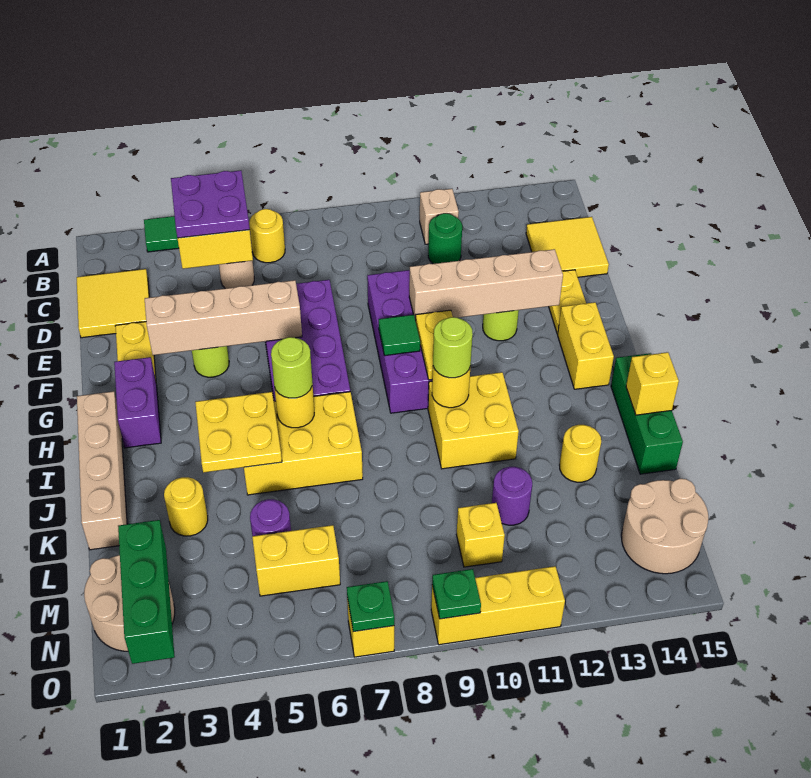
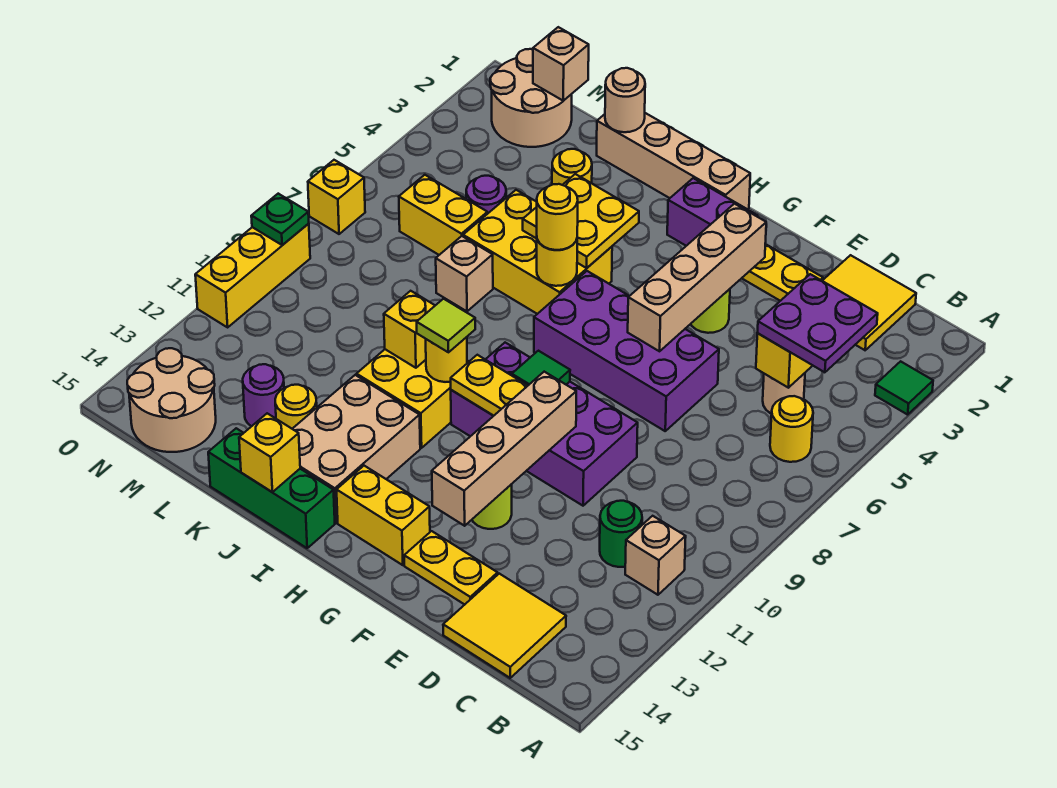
yellow 2x3 brick [244,392,363,495] -> yellow 2x3 brick turned to [463,190,612,314]
lime 1x1 round brick [271,337,312,398] -> yellow 1x1 round brick [537,184,578,250]
lime 1x1 round brick [433,317,473,378] -> lime 1x1 tile [417,299,475,352]
none -> tan 2x3 brick [293,375,420,523]
none -> tan 1x1 round brick [605,68,645,132]
none -> tan 1x1 brick [436,236,493,311]
purple 1x1 round brick [492,467,532,525] -> purple 1x1 round brick moved to [243,364,284,426]
none -> tan 1x1 brick [533,27,589,101]
green 1x3 brick [118,520,175,664] -> none
yellow 1x2 brick [252,525,340,596] -> yellow 1x2 brick turned to [399,175,487,255]
yellow 1x1 brick [457,503,505,567] -> yellow 1x1 brick moved to [384,291,435,368]
green 1x1 plate [347,581,394,632] -> none

